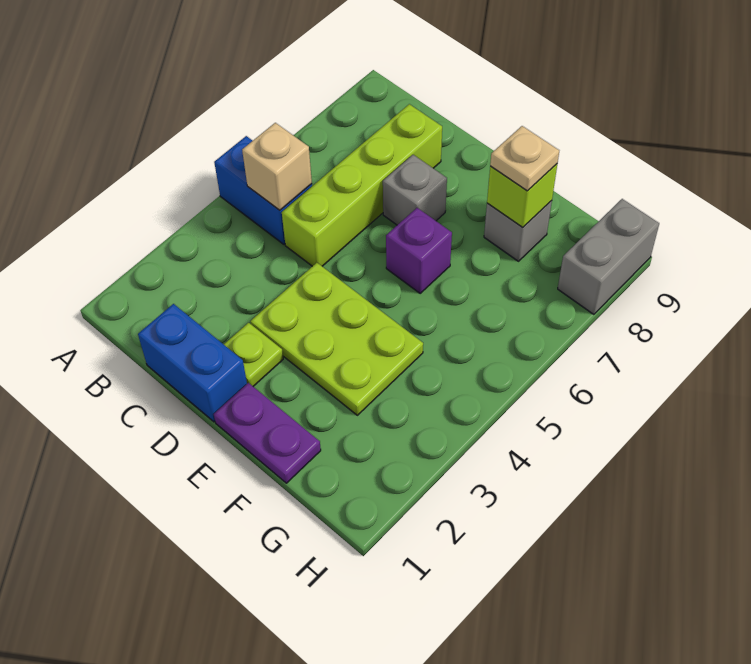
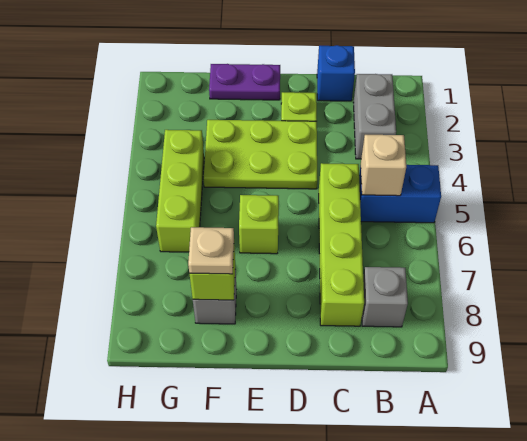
blue 1x2 brick [138,304,247,422] -> blue 1x1 brick [317,45,355,101]
grey 1x1 brick [383,155,447,225] -> grey 1x1 brick moved to [362,267,408,327]
purple 1x1 brick [386,208,452,293] -> lime 1x1 brick [239,195,279,254]
none -> lime 1x3 brick [156,130,204,252]
grey 1x2 brick [558,199,659,314] -> grey 1x2 brick moved to [353,74,396,159]

